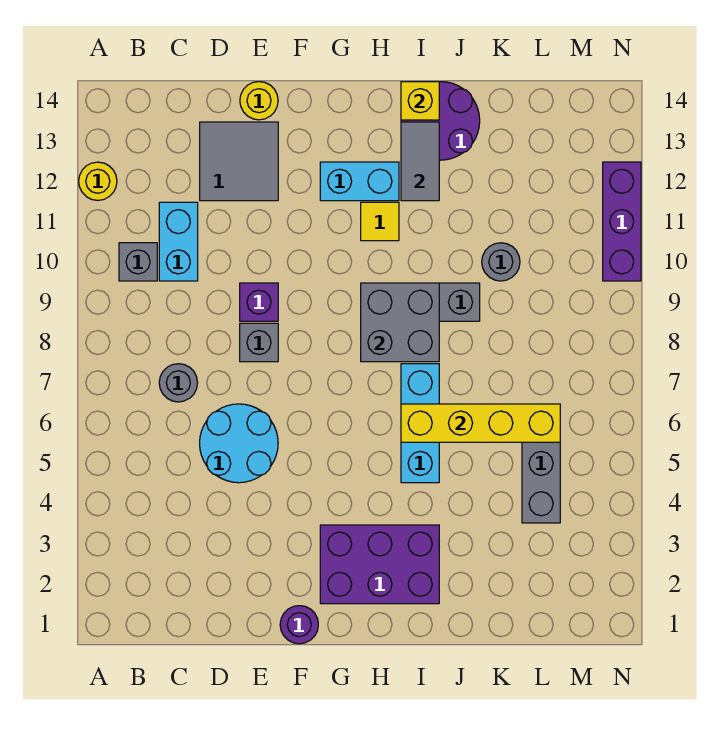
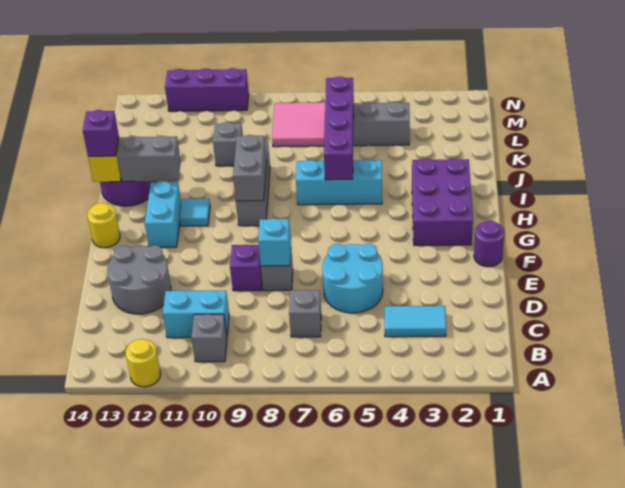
none -> cyan 1x2 tile [385,306,446,337]
grey 1x1 round brick [159,364,198,402] -> grey 1x1 brick [289,290,321,337]
grey 2x2 tile [200,122,278,201] -> grey 2x2 round brick [107,245,171,314]
none -> cyan 1x1 brick [258,218,291,266]
yellow 1x1 round brick [240,82,278,120] -> yellow 1x1 round brick moved to [87,203,120,248]
grey 2x2 brick [361,283,439,362] -> grey 1x2 brick [233,135,267,201]
yellow 1x1 tile [361,202,399,241] -> cyan 1x1 tile [180,199,210,226]
yellow 1x4 brick [401,404,560,442] -> purple 1x4 brick [324,77,354,180]
grey 1x2 tile [401,122,439,201] -> grey 1x2 brick [117,136,181,182]
none -> purple 1x1 brick [83,110,119,156]
grey 1x1 round brick [482,243,520,281] -> grey 1x1 brick [213,122,243,166]
none -> pink 2x2 tile [272,102,325,147]

